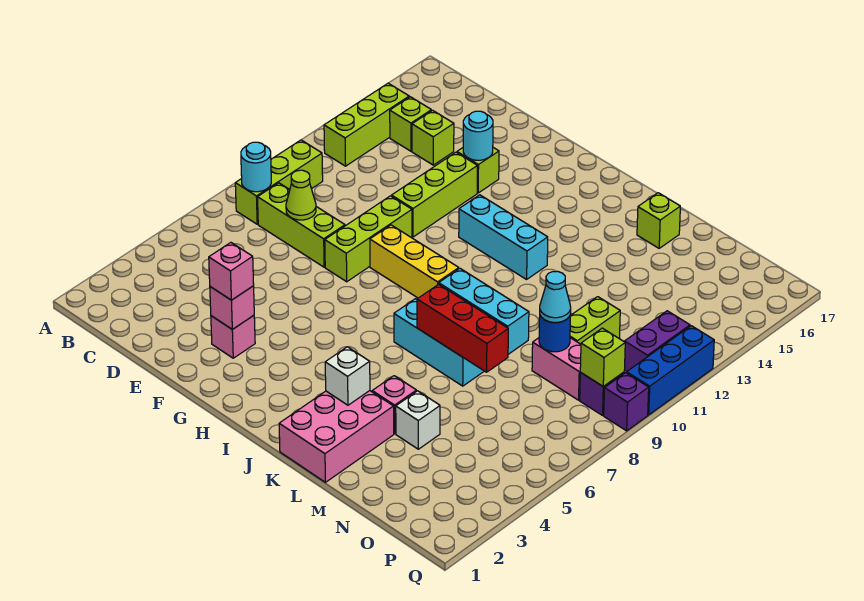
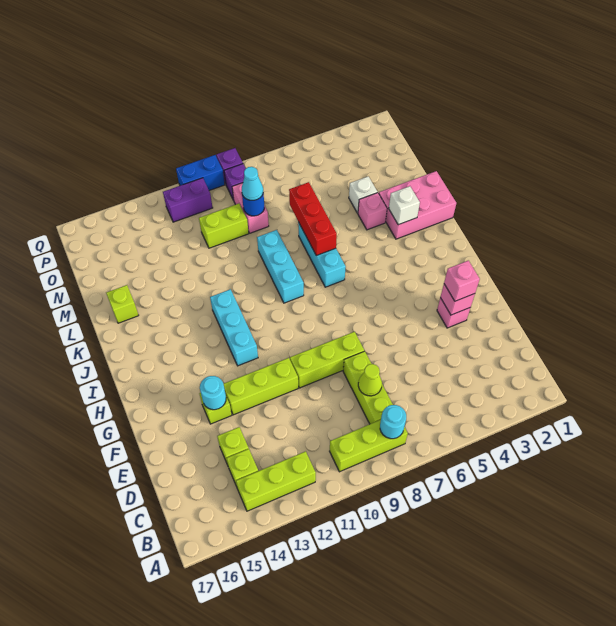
yellow 1x3 brick [370,225,459,298] -> none
lime 1x1 brick [580,328,625,387] -> none
blue 1x3 brick [627,326,714,415] -> blue 1x2 brick [176,155,225,191]

